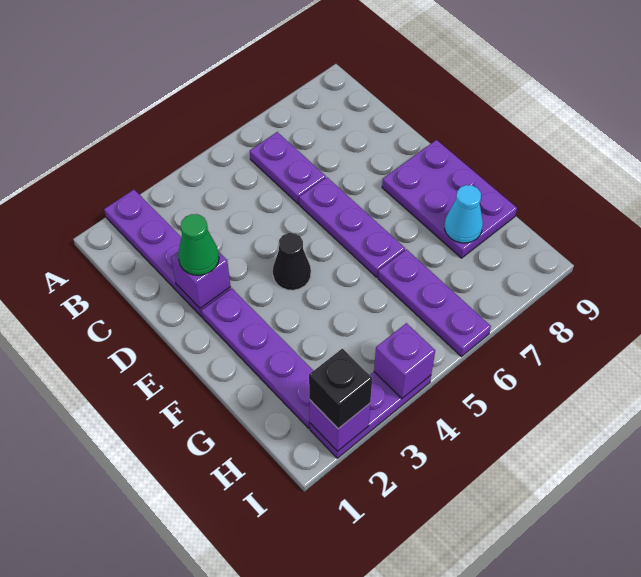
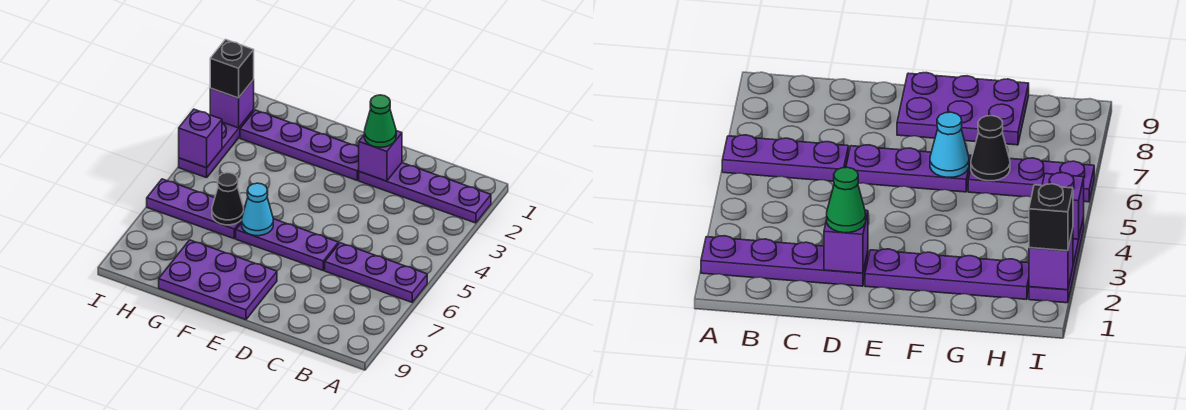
purple 1x2 plate [250,132,326,204] -> purple 1x3 plate [325,243,427,302]
black 1x1 cone [273,233,311,290] -> black 1x1 cone moved to [212,173,244,225]
cyan 1x1 cone [445,185,483,243] -> cyan 1x1 cone moved to [242,183,273,236]

